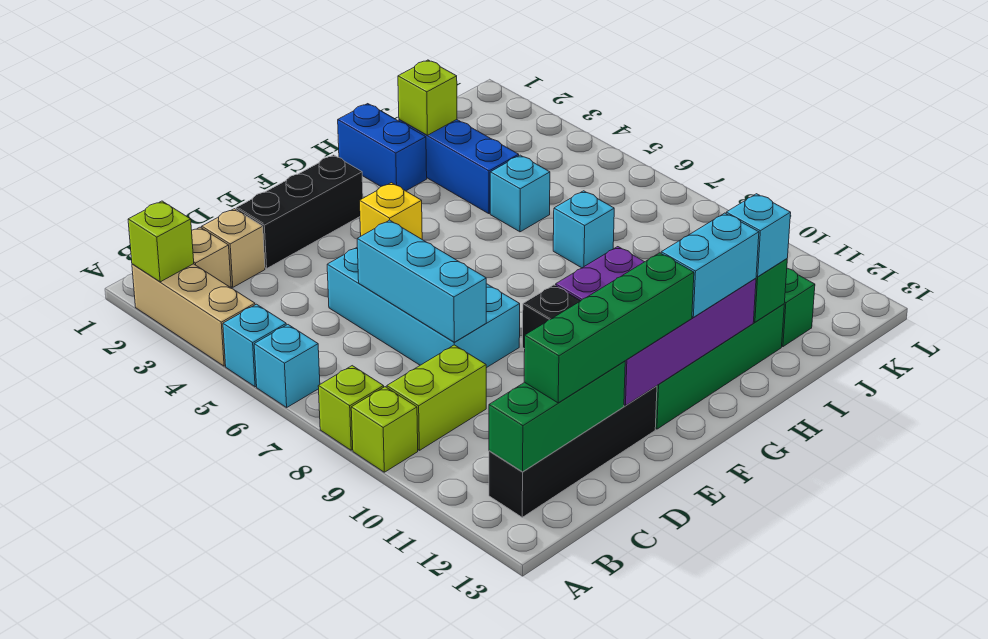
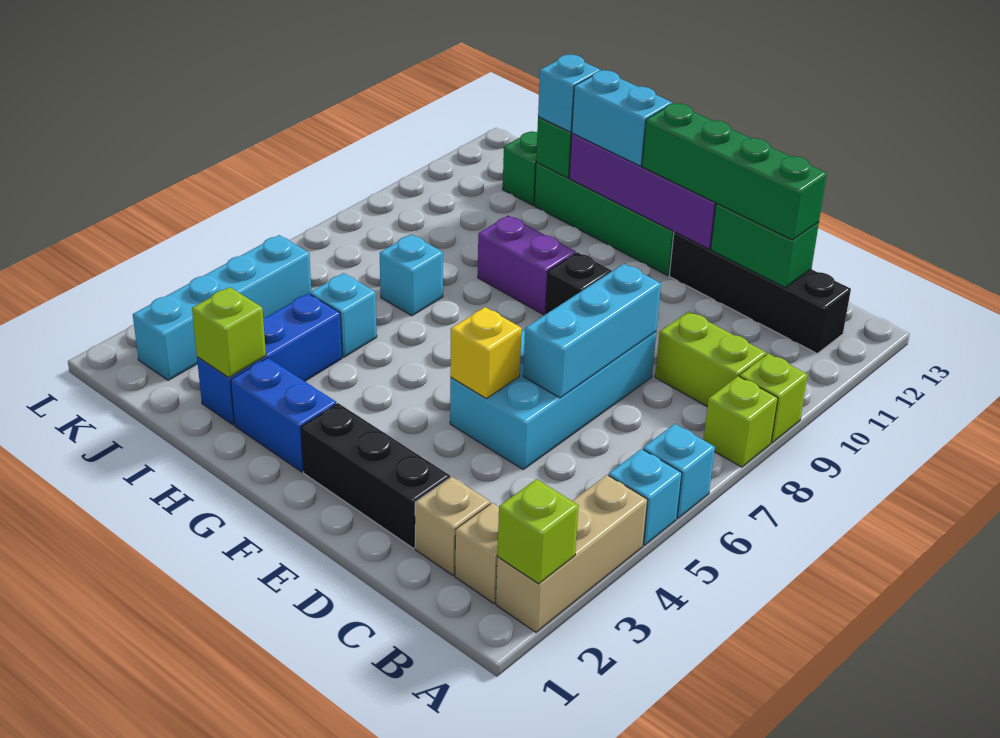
green 1x3 brick [489,361,625,472] -> green 1x2 brick [711,203,819,287]
blue 1x2 brick [338,104,427,191] -> blue 1x2 brick turned to [231,358,336,472]
none -> cyan 1x4 brick [133,235,311,380]

